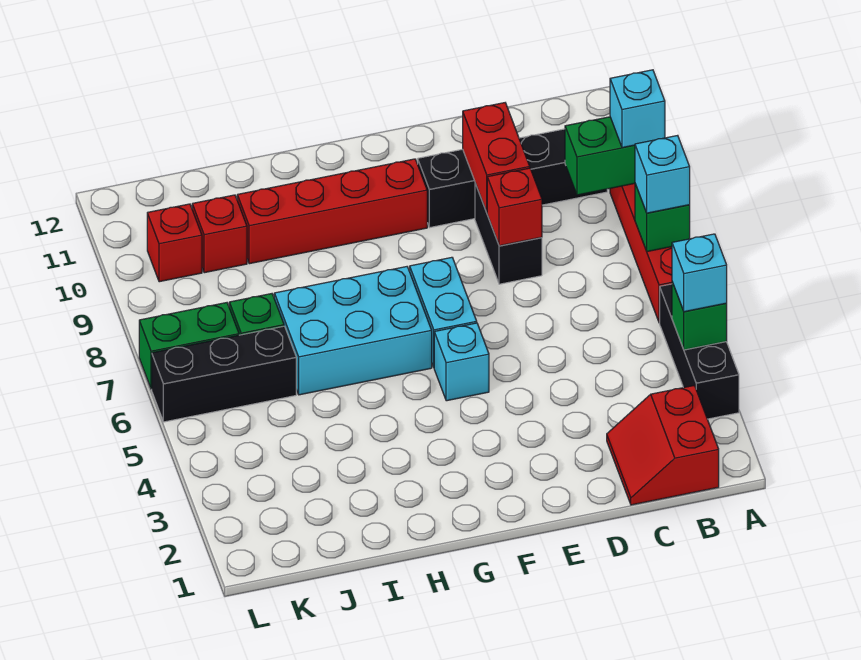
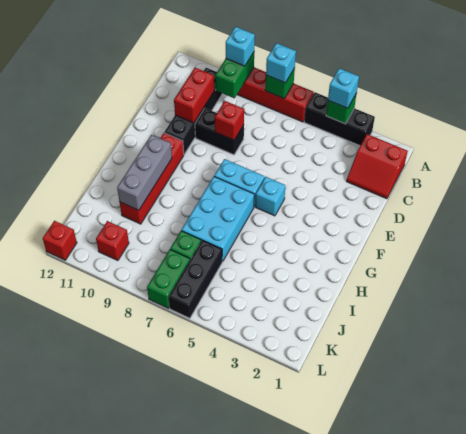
red 1x2 brick [463,103,530,212] -> red 1x2 brick turned to [174,68,214,123]
none -> grey 1x3 brick [117,135,172,210]
red 1x1 brick [192,195,247,273] -> red 1x1 brick moved to [43,221,77,260]

